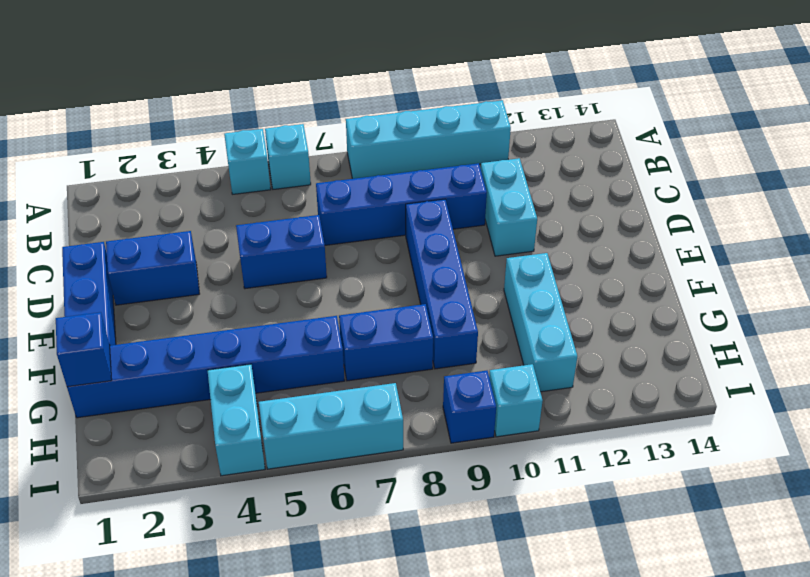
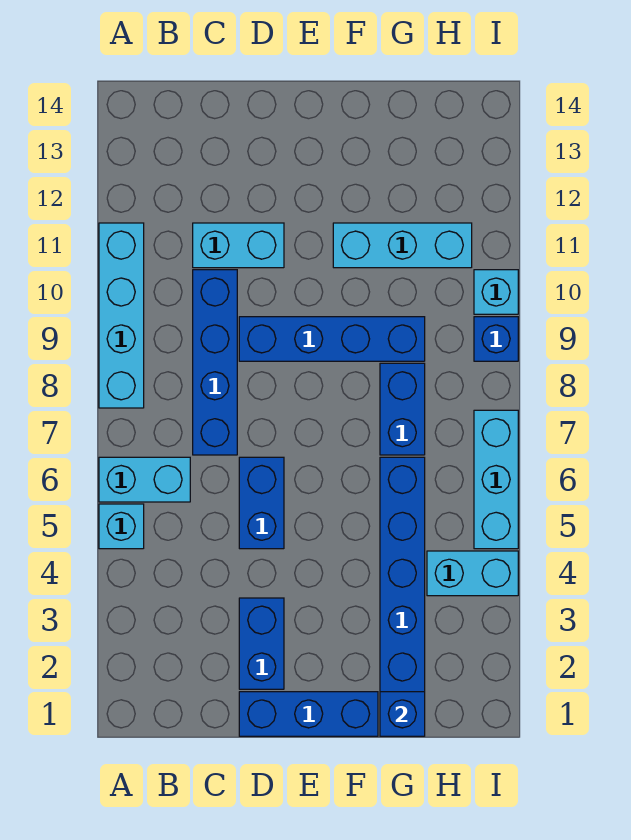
cyan 1x1 brick [265,124,311,189] -> cyan 1x2 brick [99,457,190,502]

